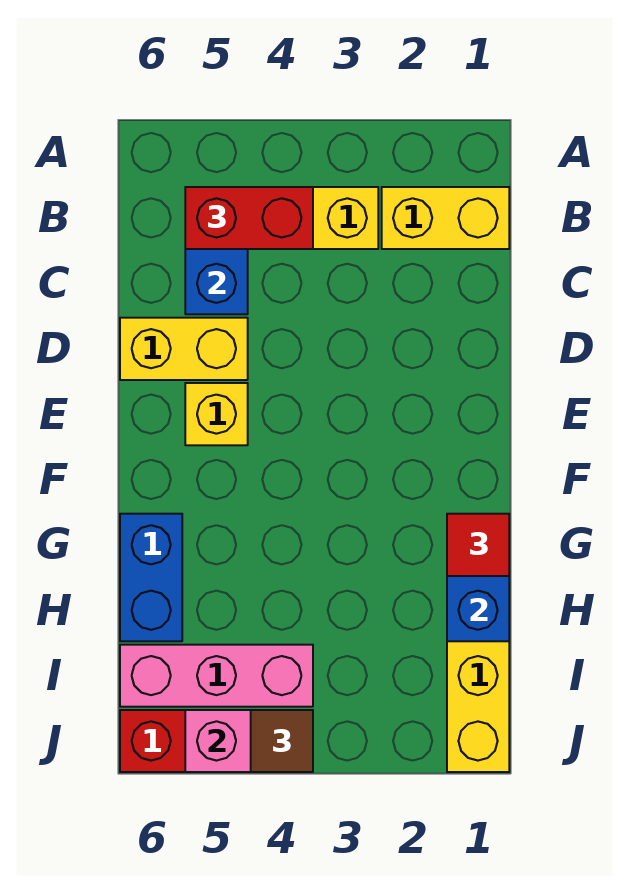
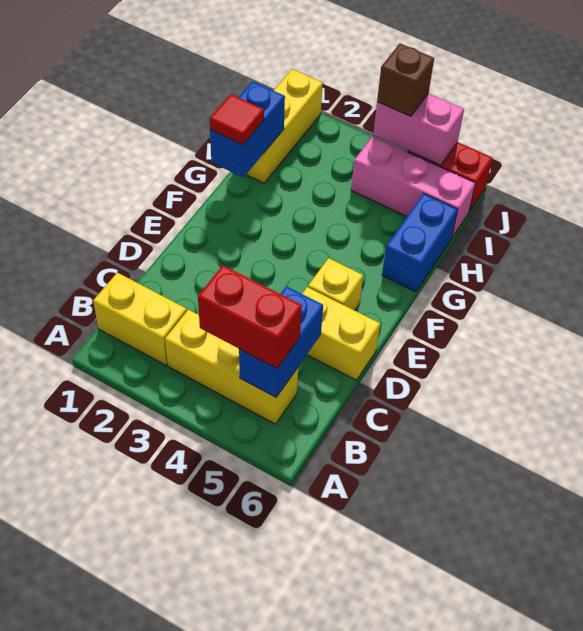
brown 1x1 tile [251,710,313,772] -> brown 1x1 brick [377,44,434,117]

